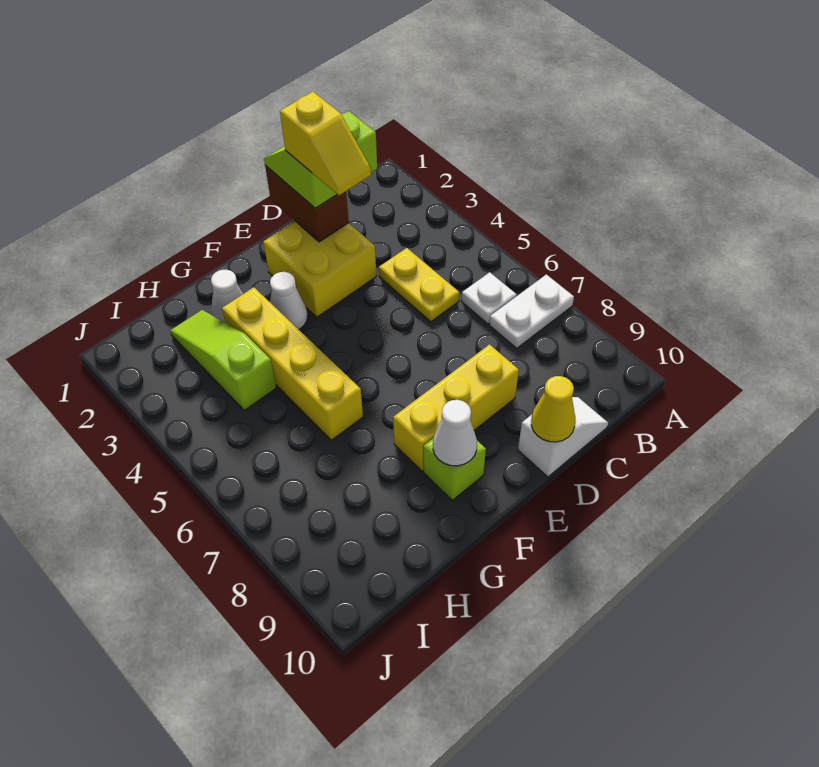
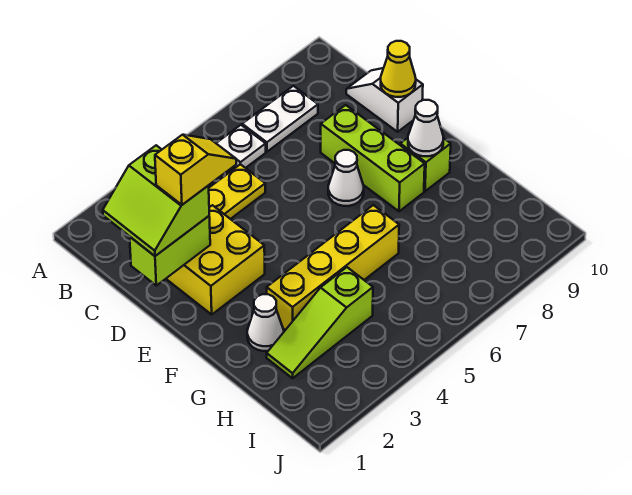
white 1x2 plate [489,274,574,348] -> white 1x2 plate turned to [242,86,318,152]
brown 1x2 brick [265,165,349,242] -> lime 1x2 brick [130,216,210,286]
yellow 1x3 brick [393,344,519,471] -> lime 1x3 brick [321,105,425,211]
white 1x1 cone [270,272,308,329] -> white 1x1 cone moved to [328,150,364,206]

